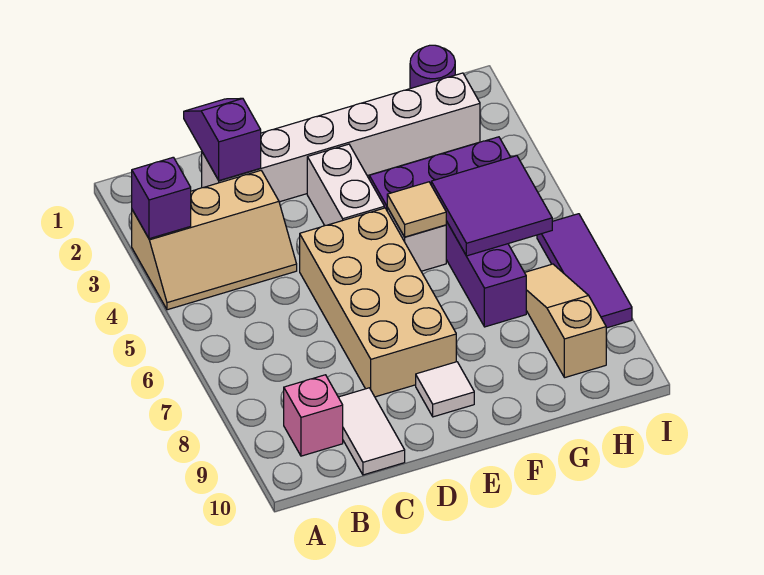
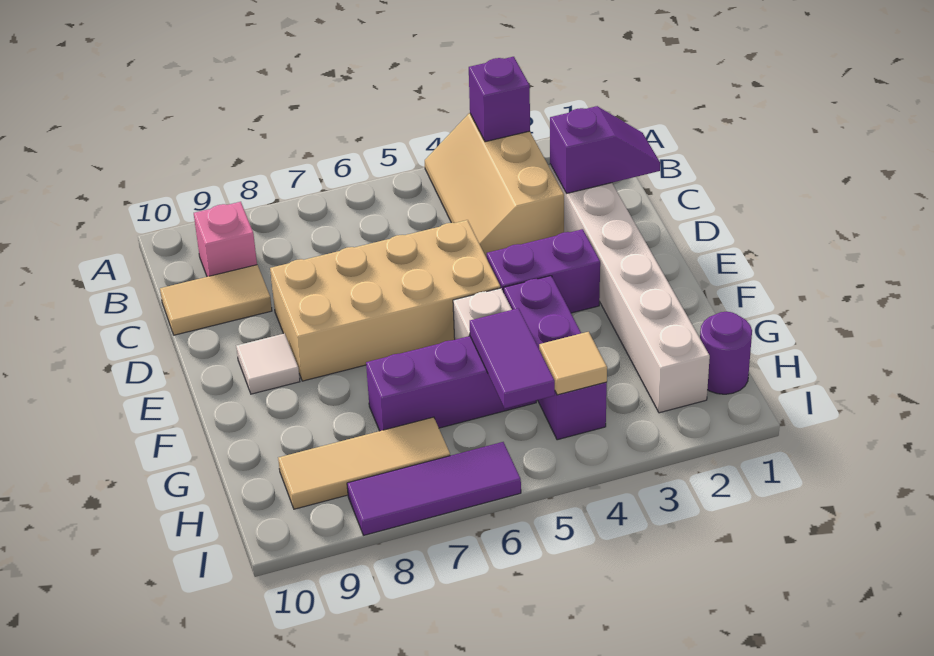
white 1x2 tile [338,388,405,475] -> tan 1x2 tile [160,265,272,335]
white 1x2 brick [307,144,384,225] -> purple 1x2 brick [487,229,600,313]
tan 1x1 tile [387,182,446,237] -> tan 1x1 tile moved to [539,332,607,395]
purple 2x2 tile [431,156,552,256] -> purple 1x2 tile [470,308,555,408]
tan 1x3 slope [525,264,606,378] -> tan 1x3 tile [278,417,450,509]

